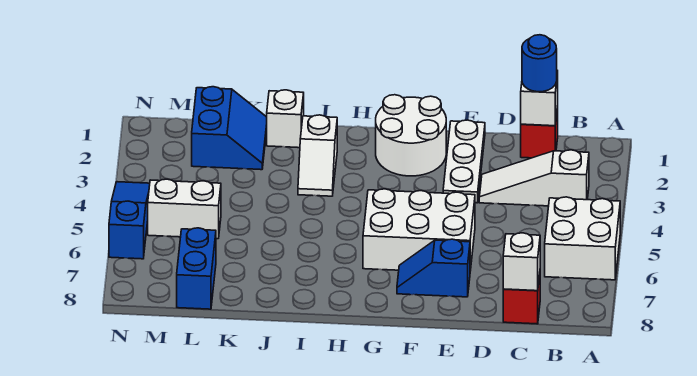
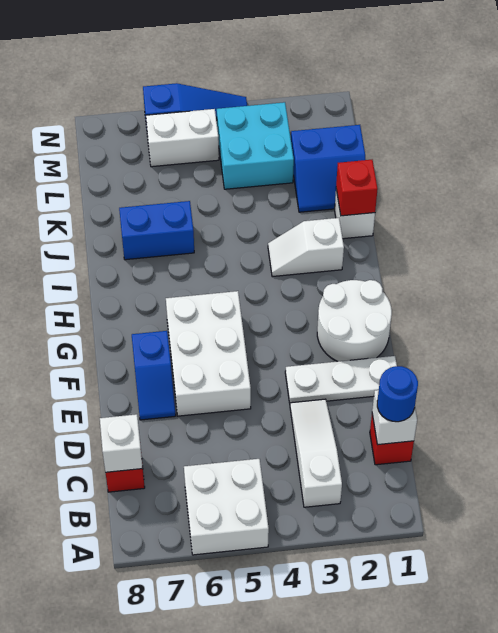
blue 1x2 slope [397,239,470,297] -> blue 1x2 slope turned to [132,331,176,420]
none -> red 1x1 brick [336,160,378,216]
none -> cyan 2x2 brick [217,102,294,189]
white 1x2 brick [148,179,221,239] -> white 1x2 brick turned to [146,109,219,167]
blue 1x2 brick [177,228,216,309] -> blue 1x2 brick moved to [119,201,194,260]

